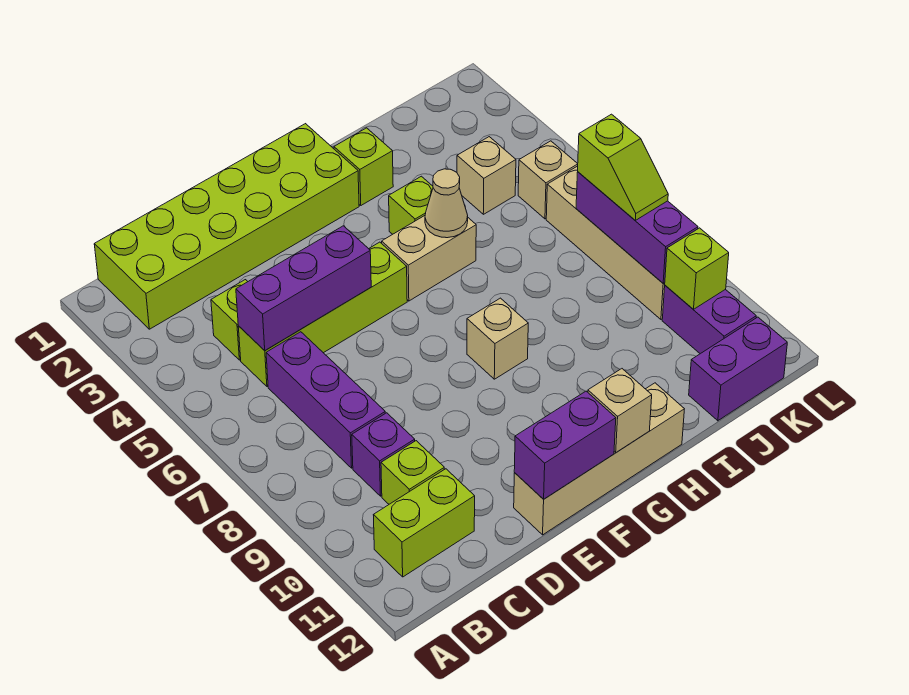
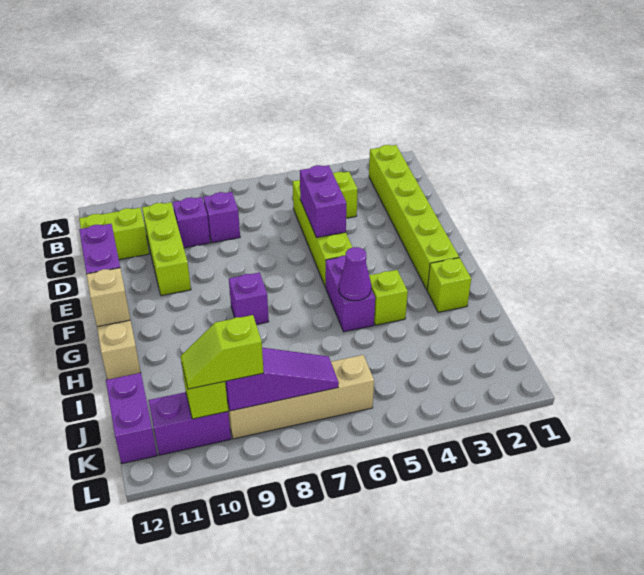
lime 2x6 brick [94,124,359,329] -> lime 1x6 brick [369,145,459,290]
lime 1x2 brick [374,469,475,577] -> lime 1x2 brick turned to [79,208,149,260]
purple 1x3 brick [236,226,371,350] -> purple 1x2 brick [300,165,346,238]
purple 1x3 brick [266,332,385,468] -> purple 1x1 brick [203,192,240,243]
lime 1x1 brick [381,441,444,504] -> lime 1x3 brick [142,202,191,296]
tan 1x2 brick [382,216,476,301] -> purple 1x2 brick [326,256,375,332]
tan 1x1 brick [467,298,528,379] -> purple 1x1 brick [229,272,269,324]
tan 1x1 cone [425,169,468,238] -> purple 1x1 cone [339,247,371,301]
tan 1x1 brick [457,137,516,214] -> none
tan 1x1 brick [518,141,578,219] -> none
purple 1x3 brick [576,172,698,283] -> purple 1x3 slope [225,348,339,411]
lime 1x2 slope [578,114,668,220] -> lime 1x2 slope moved to [181,315,264,389]

